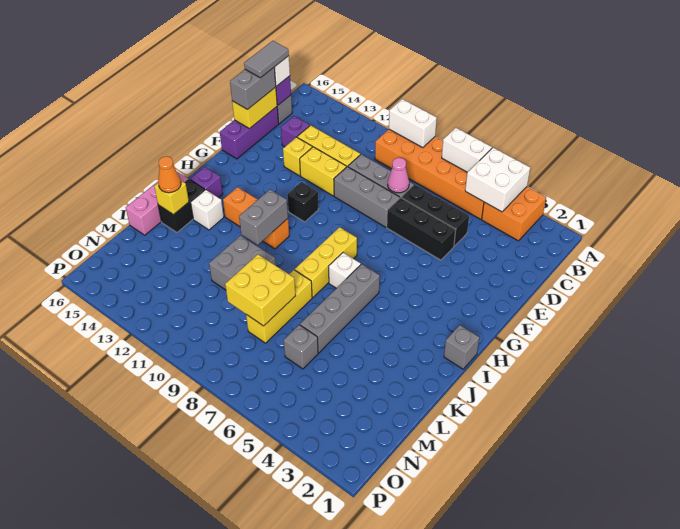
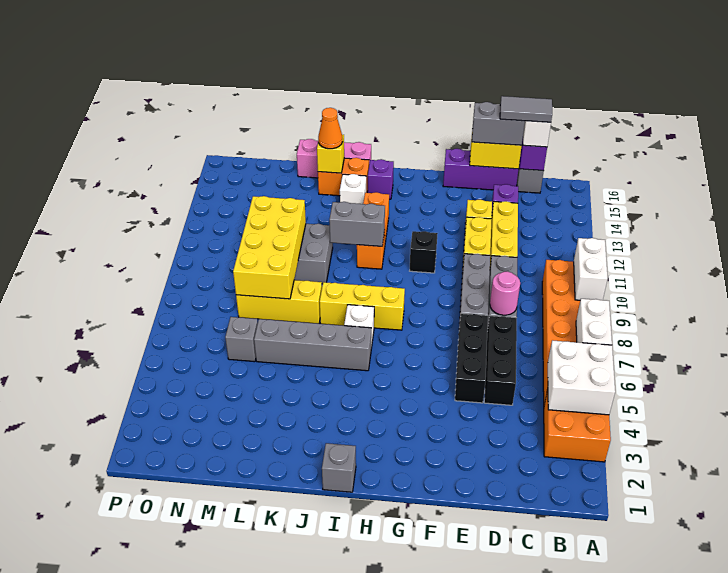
pink 1x1 cone [388,158,409,193] -> pink 1x1 round brick [490,272,520,315]
black 1x2 brick [158,179,205,232] -> orange 1x2 brick [318,158,369,196]
yellow 2x2 brick [225,255,296,326] -> yellow 2x4 brick [233,196,306,299]

